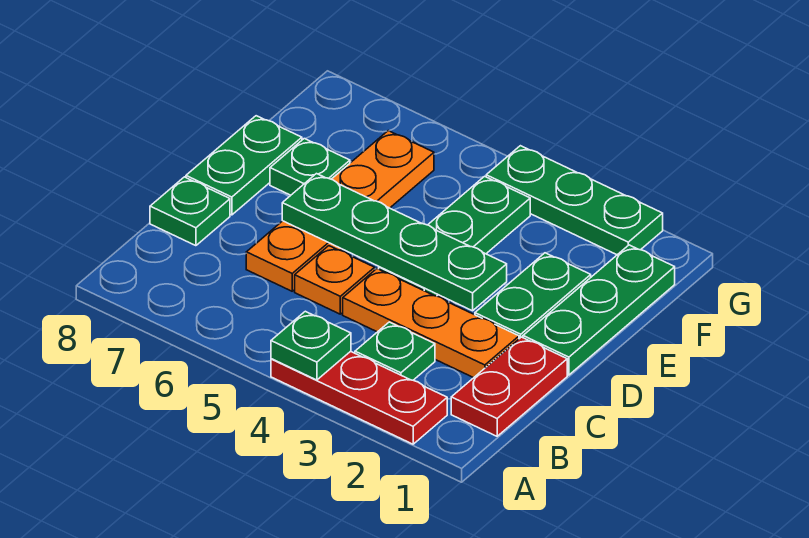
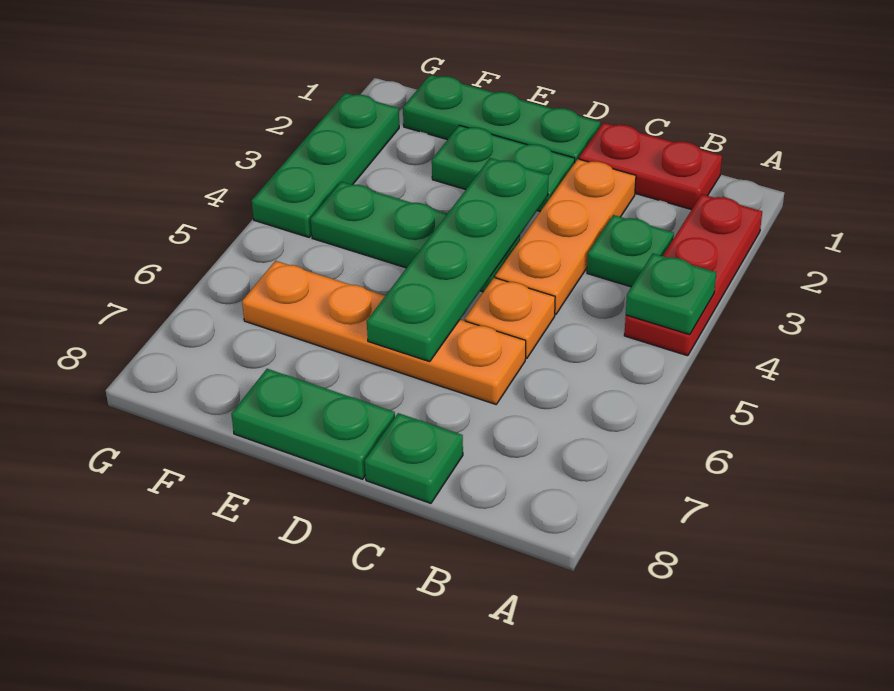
green 1x1 plate [270,139,350,195] -> none

